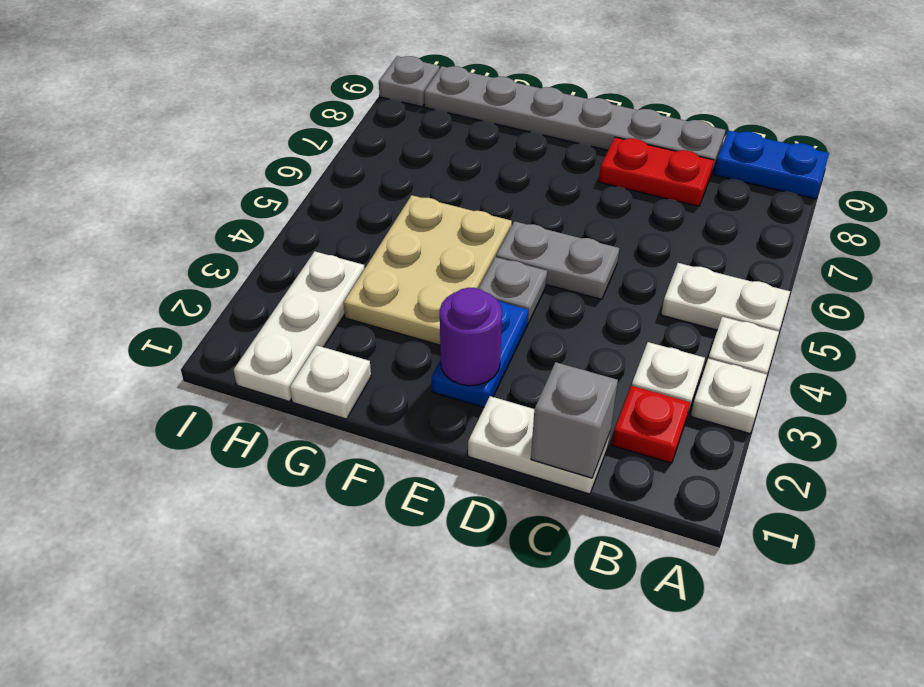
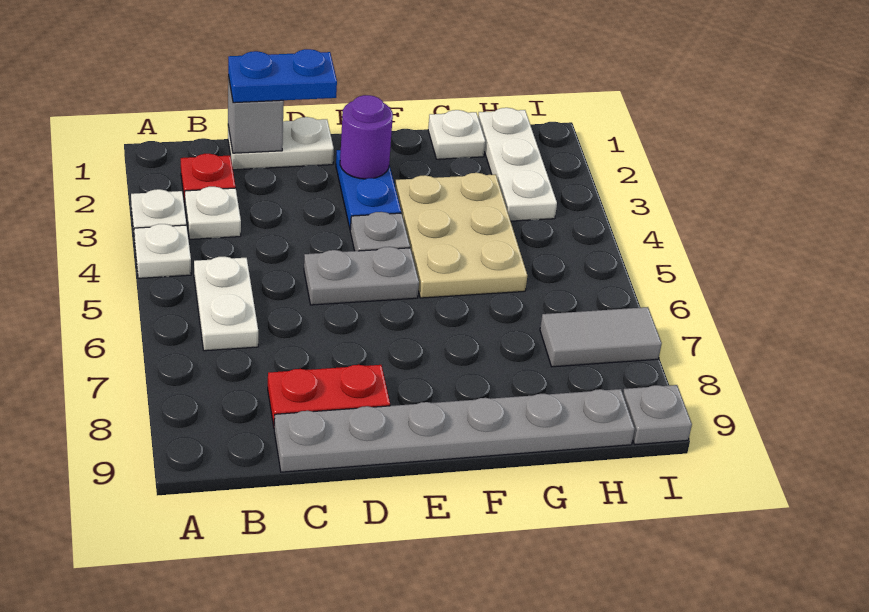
white 1x2 plate [661,263,790,331] -> white 1x2 plate turned to [194,257,258,351]
blue 1x2 plate [714,130,829,199] -> blue 1x2 plate moved to [228,49,337,103]
none -> grey 1x2 tile [540,307,662,367]

